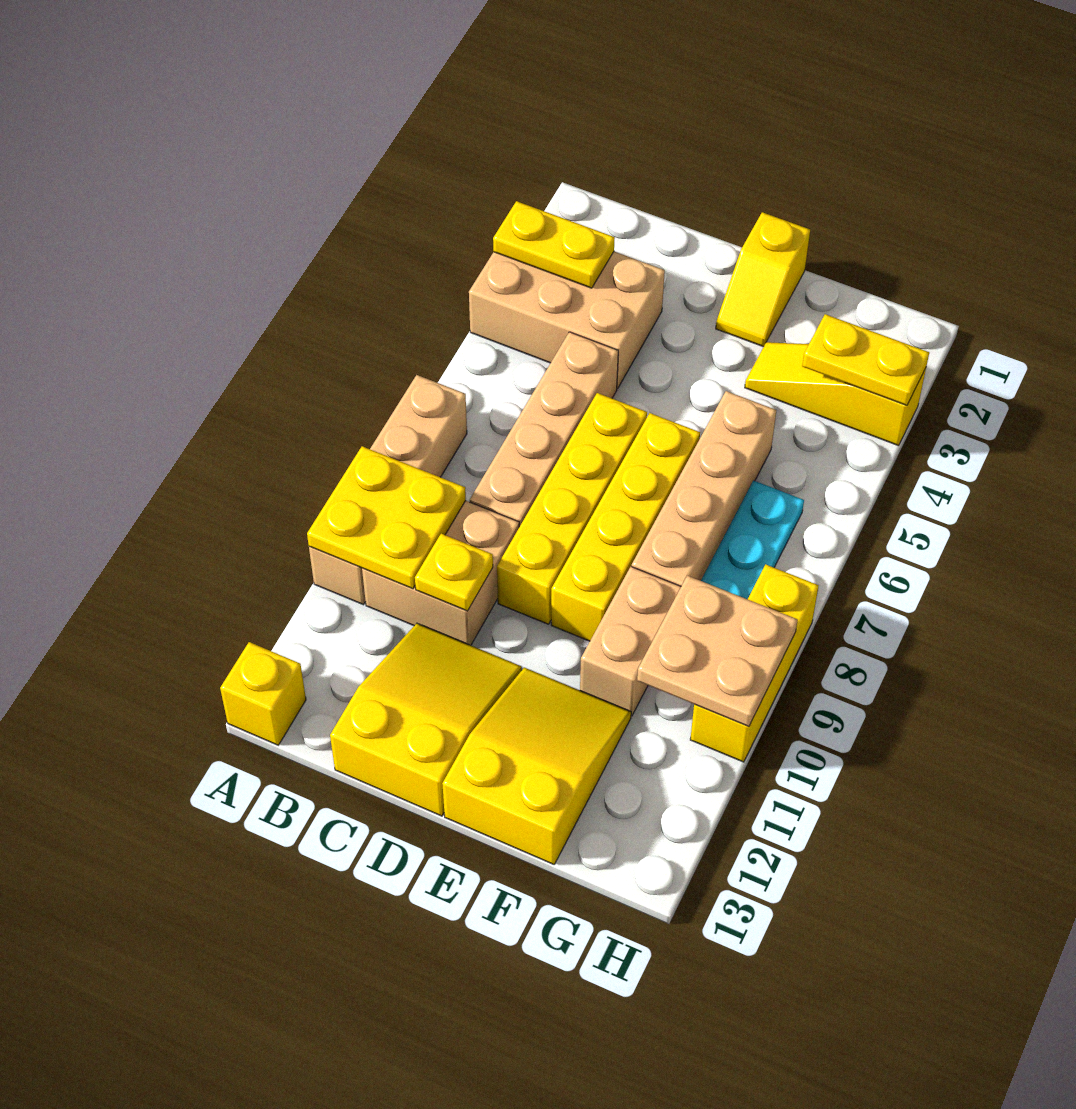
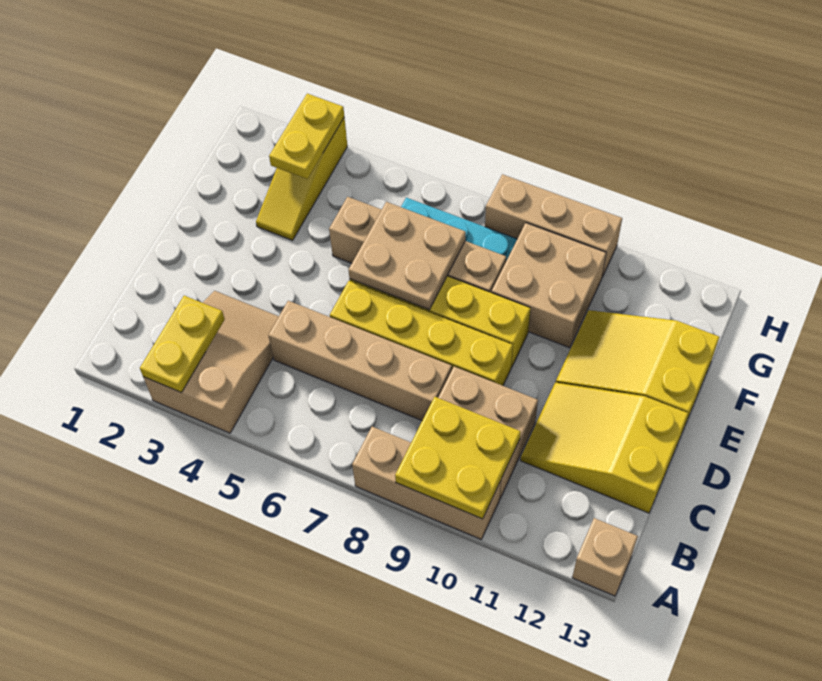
tan 2x3 brick [469,252,665,389] -> tan 2x3 slope [143,291,279,433]
tan 1x4 brick [309,375,467,605] -> tan 1x3 brick [352,427,501,539]
yellow 1x1 brick [220,642,306,745] -> tan 1x1 brick [572,518,638,596]
yellow 1x1 plate [415,534,493,611] -> none
yellow 1x2 slope [716,212,810,347] -> none
tan 1x2 brick [580,567,681,716] -> tan 2x2 brick [491,223,606,348]
tan 2x2 plate [637,576,798,727] -> tan 2x2 plate moved to [349,202,466,310]
yellow 1x3 brick [690,564,819,762] -> tan 1x3 brick [485,174,622,277]

